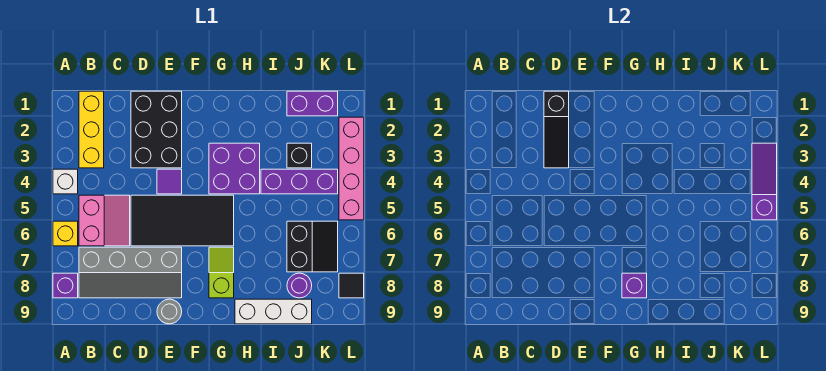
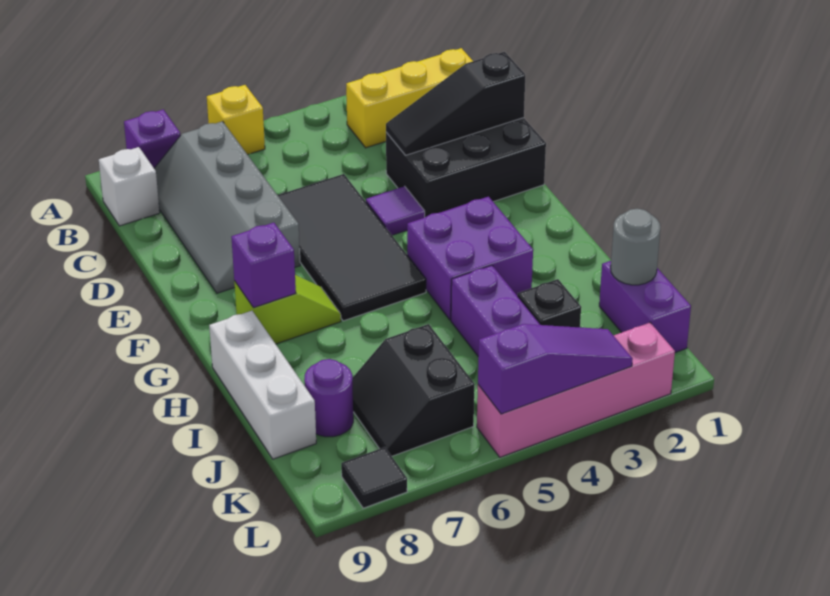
white 1x1 brick [53,169,78,194] -> white 1x1 brick moved to [99,147,160,226]
pink 2x2 slope [79,195,130,246] -> none
grey 1x1 round brick [157,299,182,324] -> grey 1x1 round brick moved to [611,209,660,285]
black 2x2 slope [287,221,338,272] -> black 2x2 slope turned to [352,324,474,456]

